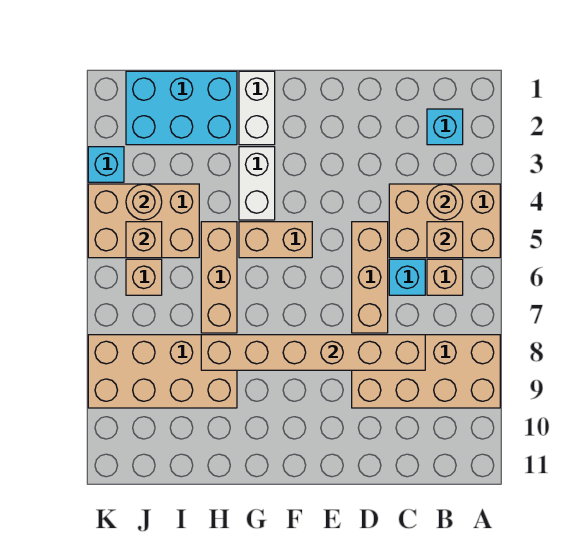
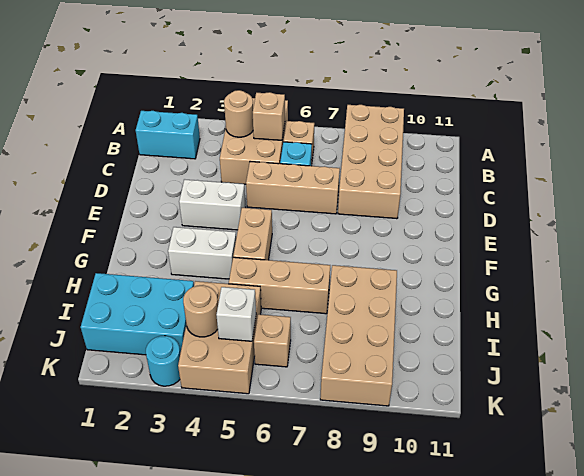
cyan 1x1 brick [427,109,463,145] -> cyan 1x2 brick [136,111,200,159]
tan 1x6 brick [201,335,425,370] -> none
white 1x2 brick [239,71,275,145] -> white 1x2 brick moved to [179,179,246,230]
cyan 2x3 brick [126,71,237,145] -> cyan 2x3 brick turned to [81,273,194,355]
tan 1x1 brick [126,222,162,258] -> white 1x1 brick [216,287,256,341]
cyan 1x1 brick [88,147,124,182] -> cyan 1x1 round brick [146,336,180,386]

